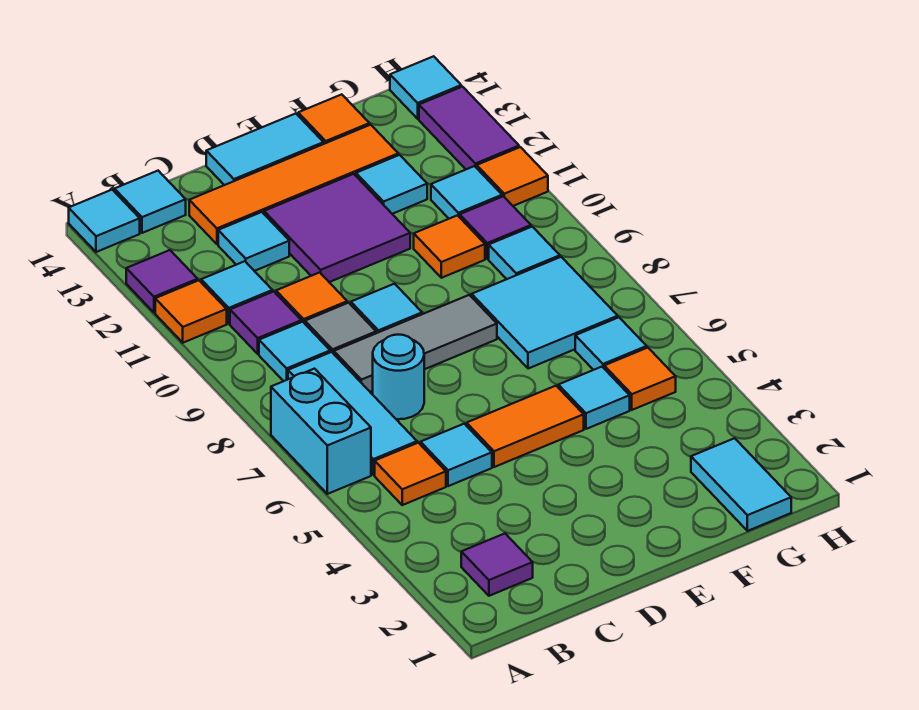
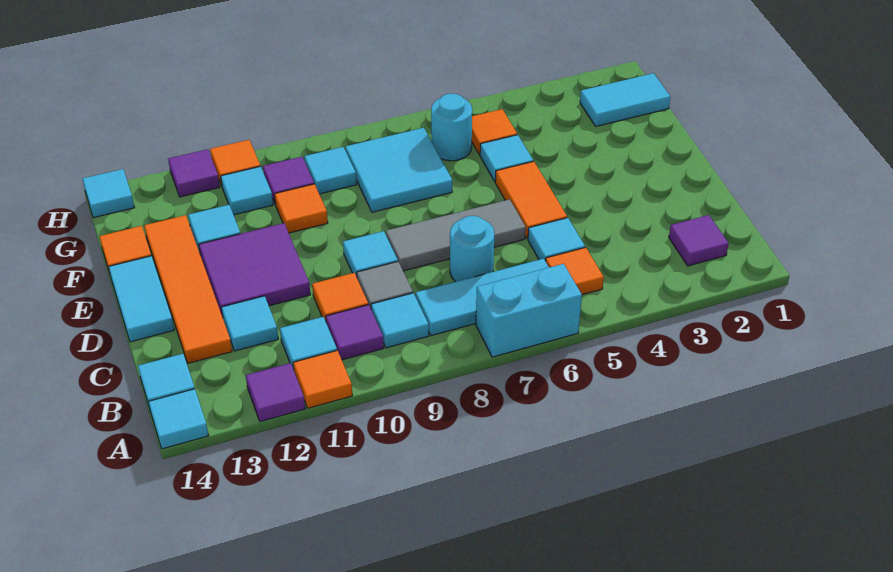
grey 1x3 tile [334,295,497,392] -> grey 1x3 tile turned to [386,199,526,271]
cyan 1x1 tile [575,317,647,370] -> cyan 1x1 round brick [431,94,472,161]
purple 1x2 tile [419,87,519,169] -> purple 1x1 tile [168,149,220,197]

